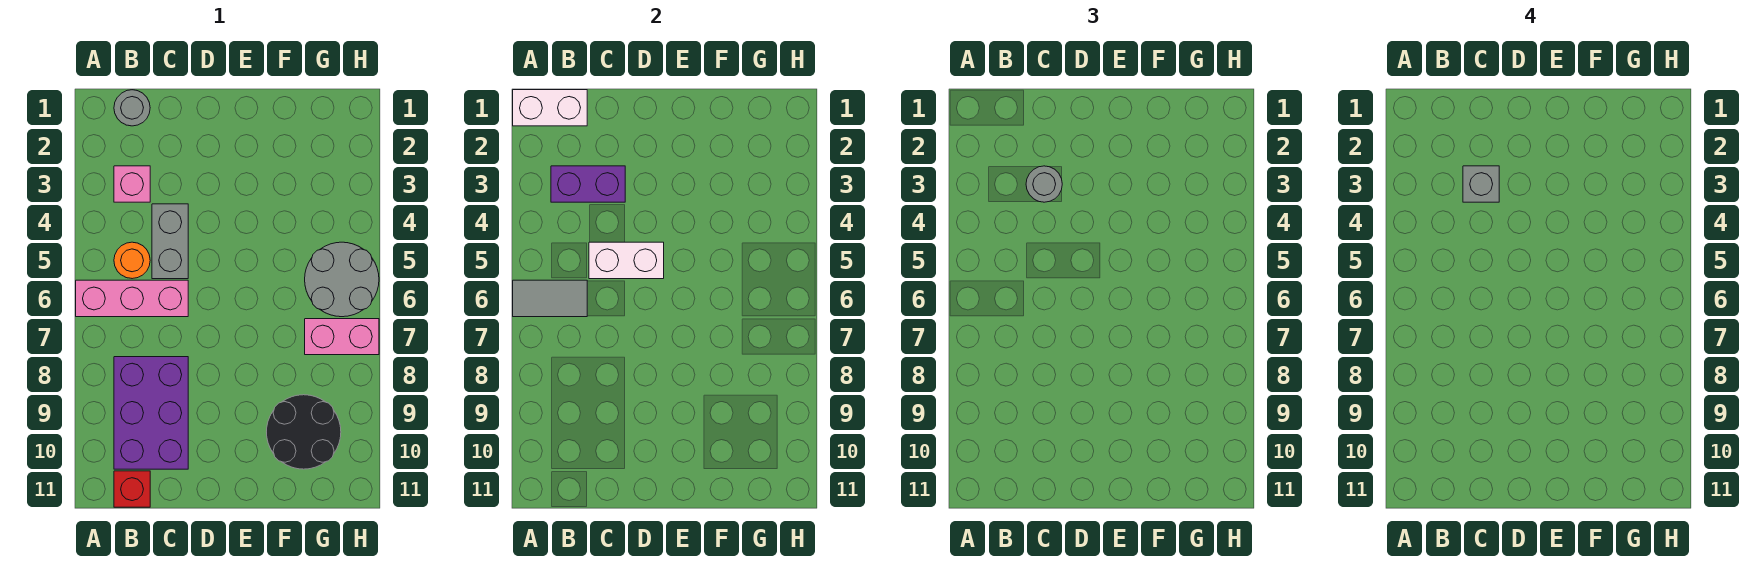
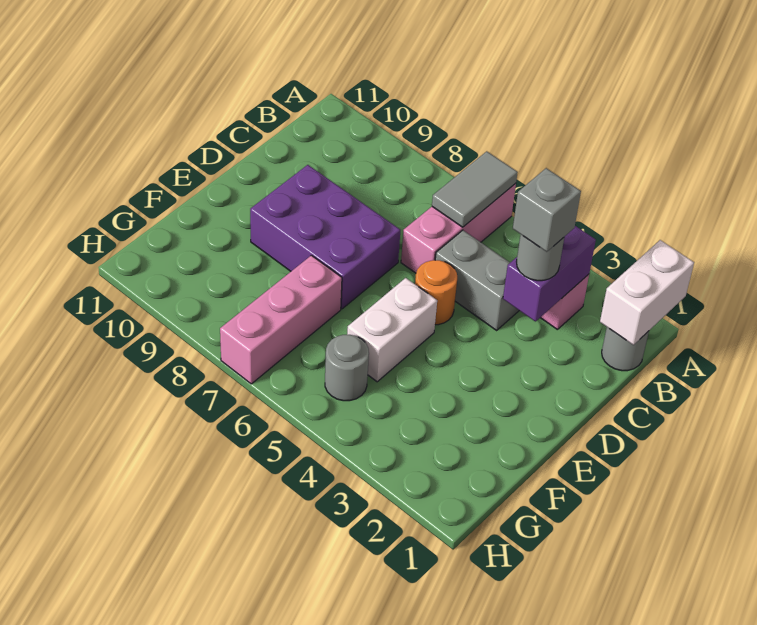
orange 1x1 round brick [114,242,150,279] -> orange 1x1 round brick moved to [415,260,457,325]
purple 2x3 brick [114,357,188,469] -> purple 2x3 brick moved to [250,165,400,309]
red 1x1 brick [114,471,150,507] -> none
white 1x2 brick [589,242,664,279] -> white 1x2 brick moved to [347,278,437,382]
black 2x2 round brick [267,395,341,469] -> none
grey 2x2 round brick [305,242,379,317] -> grey 1x1 round brick [325,335,369,401]
pink 1x2 brick [305,319,379,355] -> pink 1x3 brick [220,255,342,384]

